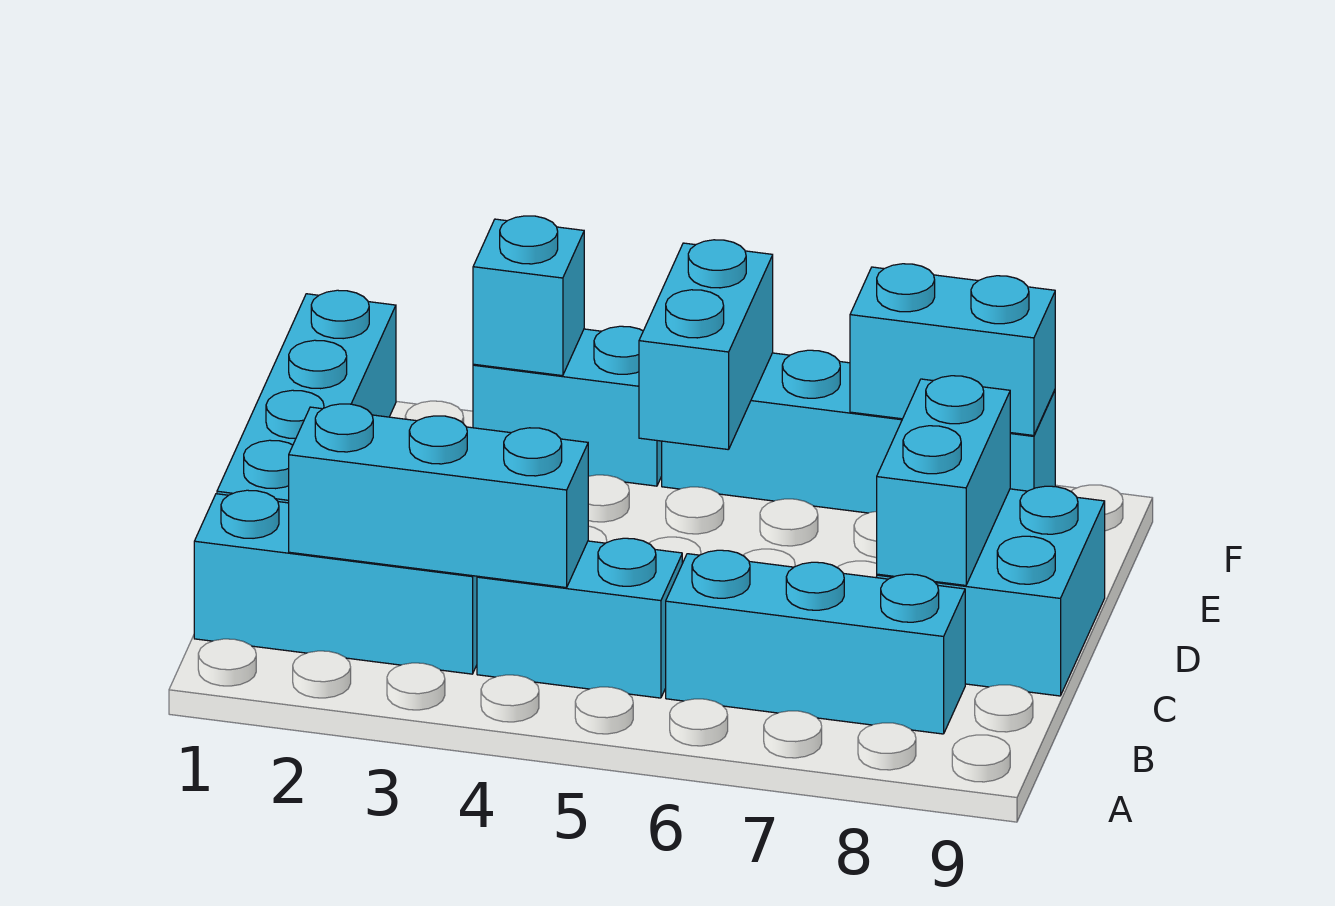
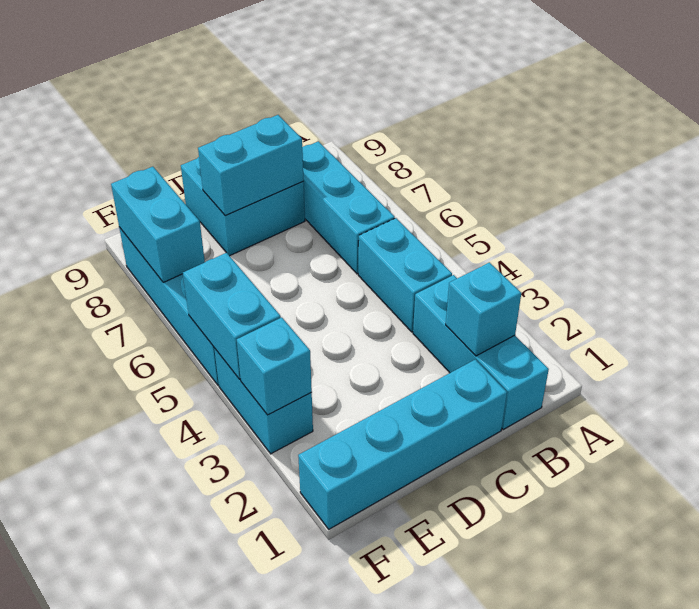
cyan 1x3 brick [289,404,588,588] -> cyan 1x1 brick [446,262,521,356]
cyan 1x2 brick [639,240,773,450] -> cyan 1x2 brick turned to [183,253,281,379]

